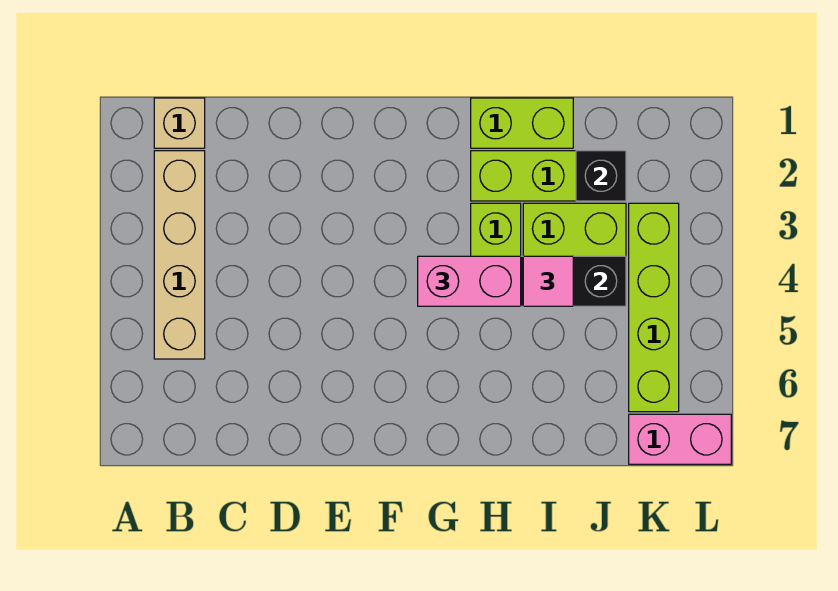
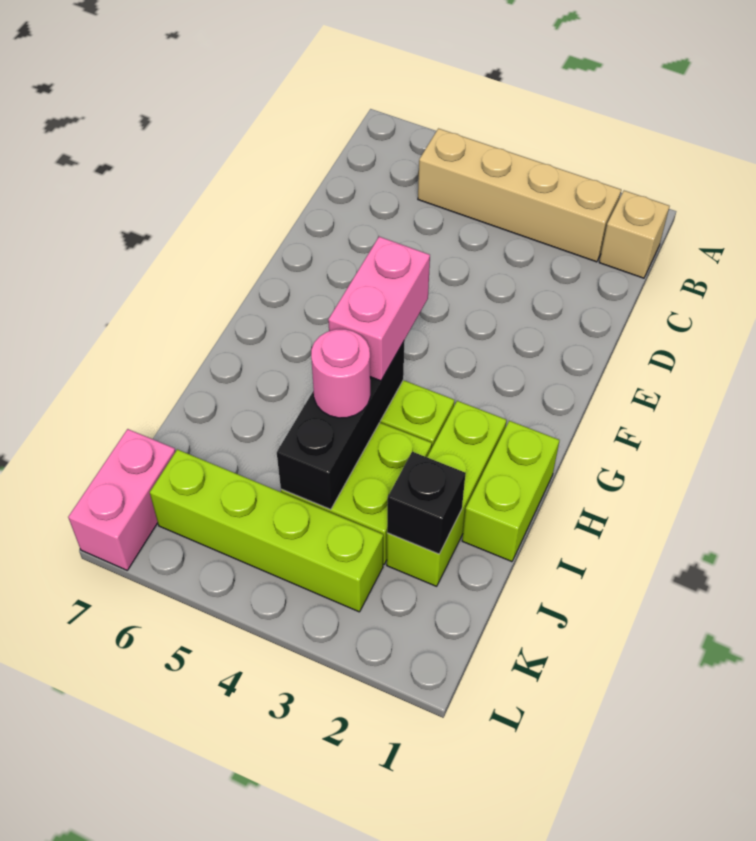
pink 1x1 tile [523,256,573,306] -> pink 1x1 round brick [311,329,370,418]

